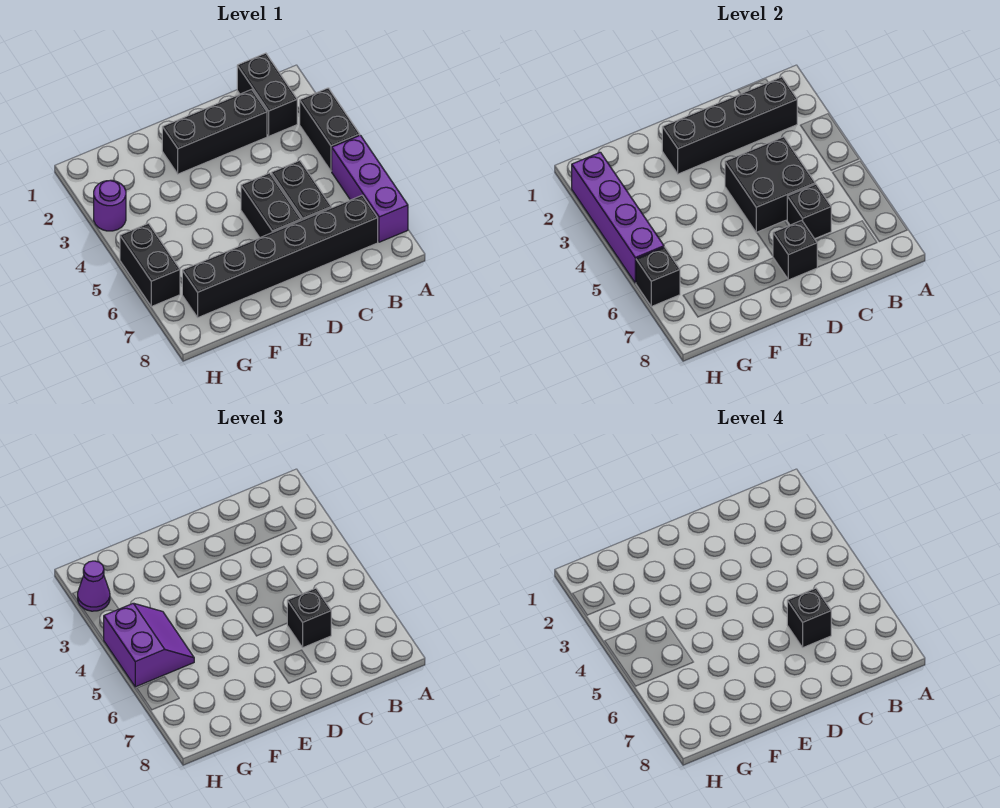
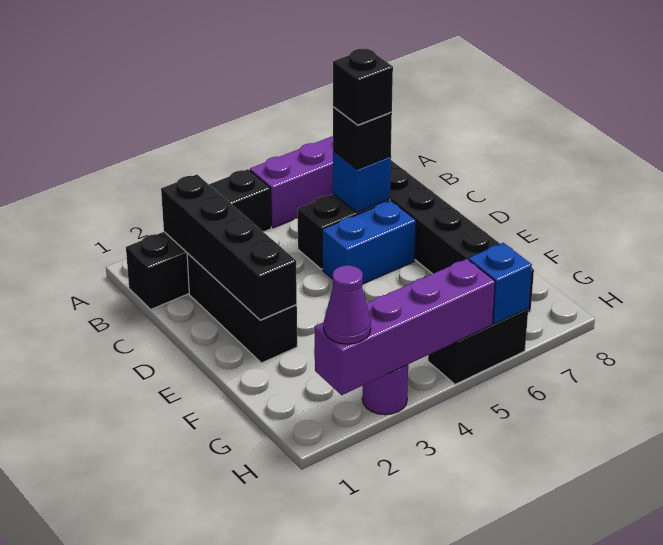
black 2x2 brick [725,137,815,233] -> none
black 1x1 brick [787,184,831,239] -> blue 1x1 brick [333,151,391,213]
black 1x2 brick [241,173,301,238] -> blue 1x2 brick [322,201,416,284]
black 1x1 brick [773,220,817,280] -> none
purple 2x2 slope [104,603,194,687] -> none
black 1x1 brick [636,247,680,307] -> blue 1x1 brick [469,243,532,324]

